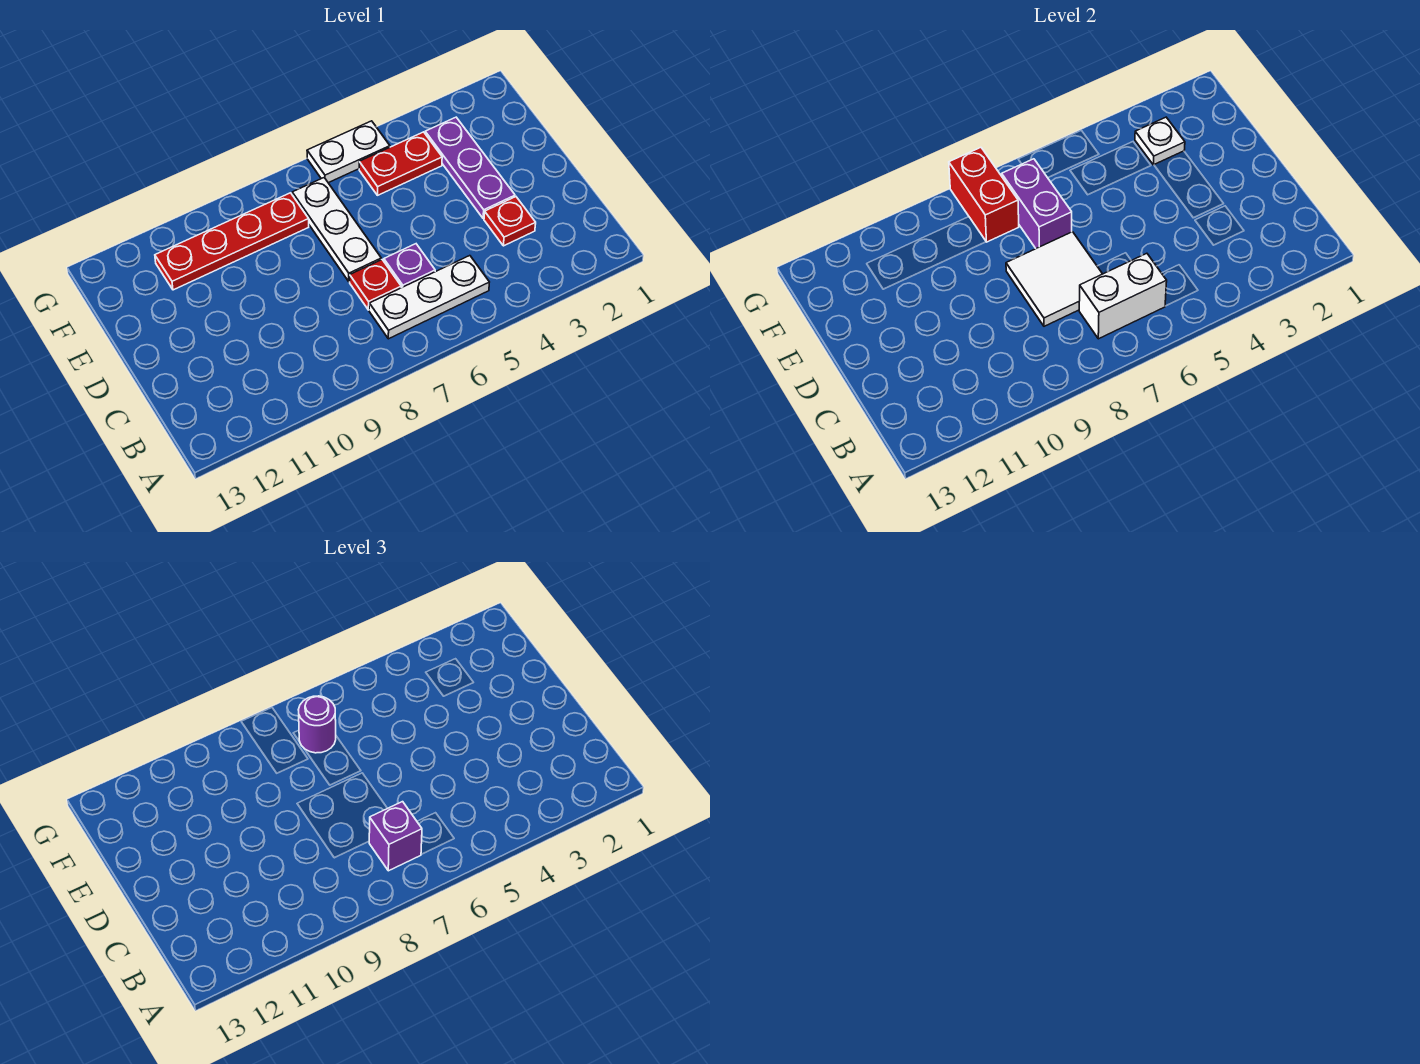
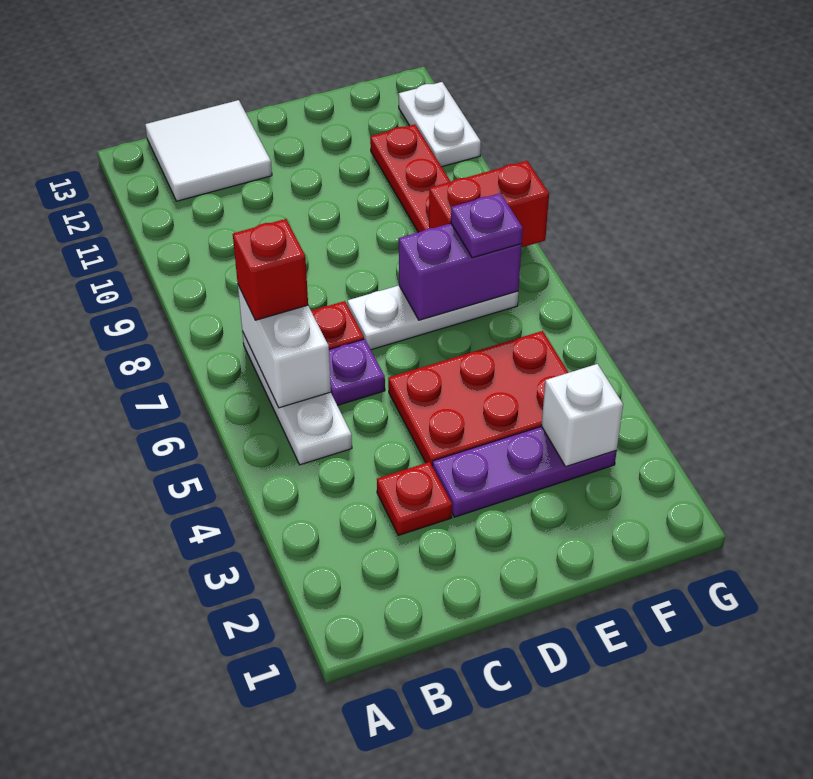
purple 1x1 brick [369,802,422,871] -> red 1x1 brick [233,219,308,320]
white 2x2 tile [1006,232,1102,326] -> white 2x2 tile moved to [145,100,272,201]
white 1x1 plate [1135,117,1185,165] -> white 1x1 brick [541,364,623,467]
red 1x2 plate [359,132,442,195] -> red 2x3 plate [388,331,568,465]
purple 1x1 round brick [298,696,336,753] -> purple 1x1 plate [451,193,523,258]
white 1x2 plate [307,121,390,183] -> white 1x2 plate moved to [399,82,481,167]

